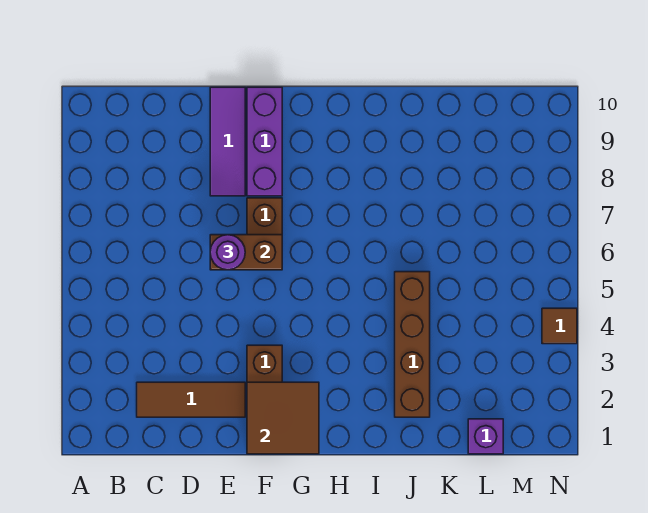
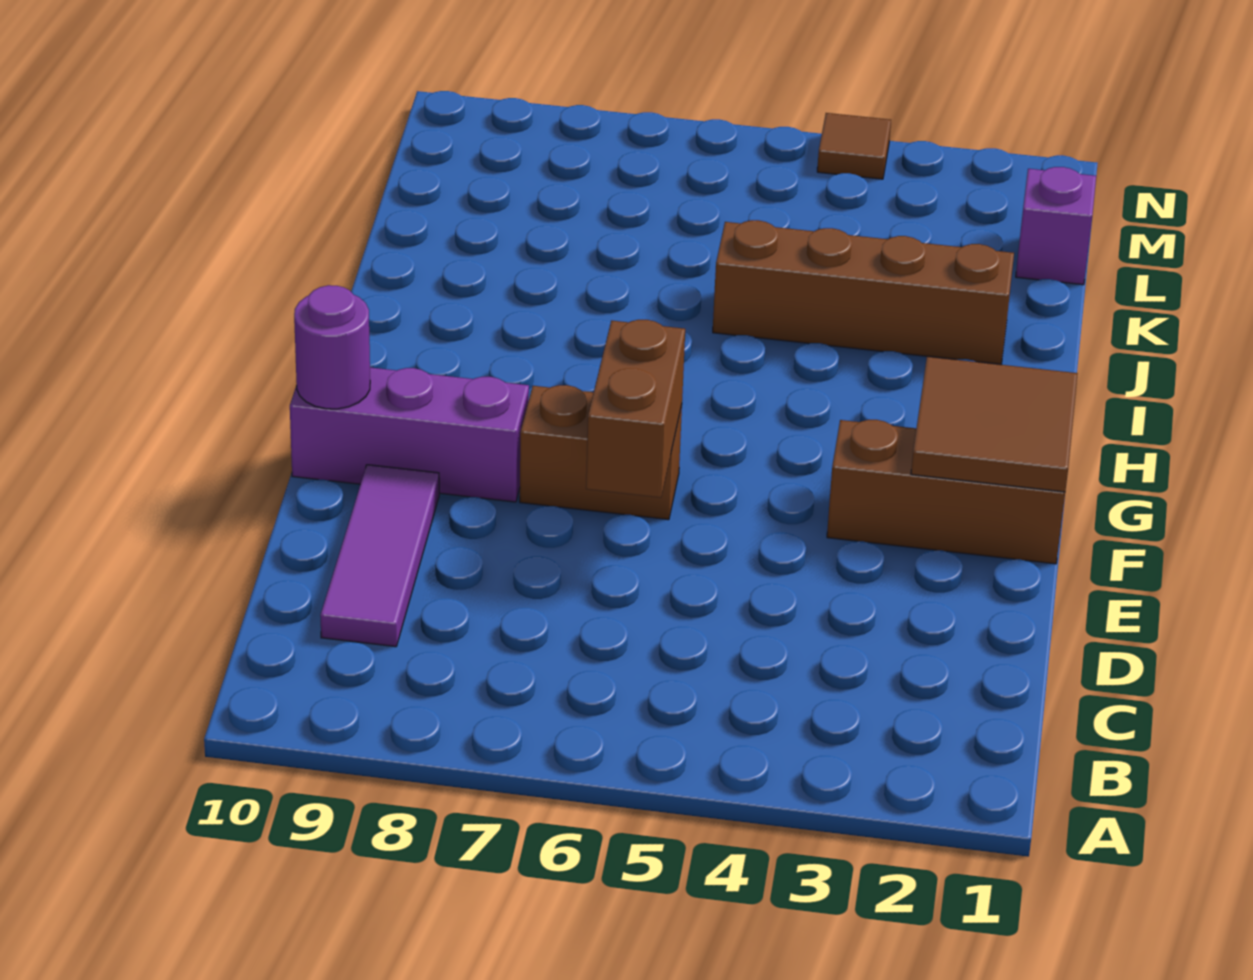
brown 1x3 tile [137,382,245,417] -> none
purple 1x1 round brick [210,235,245,270] -> purple 1x1 round brick moved to [294,285,370,409]
purple 1x3 tile [210,87,245,196] -> purple 1x3 tile turned to [320,465,439,647]

